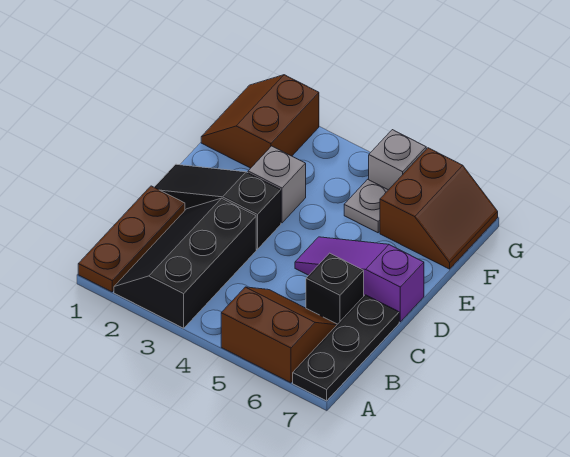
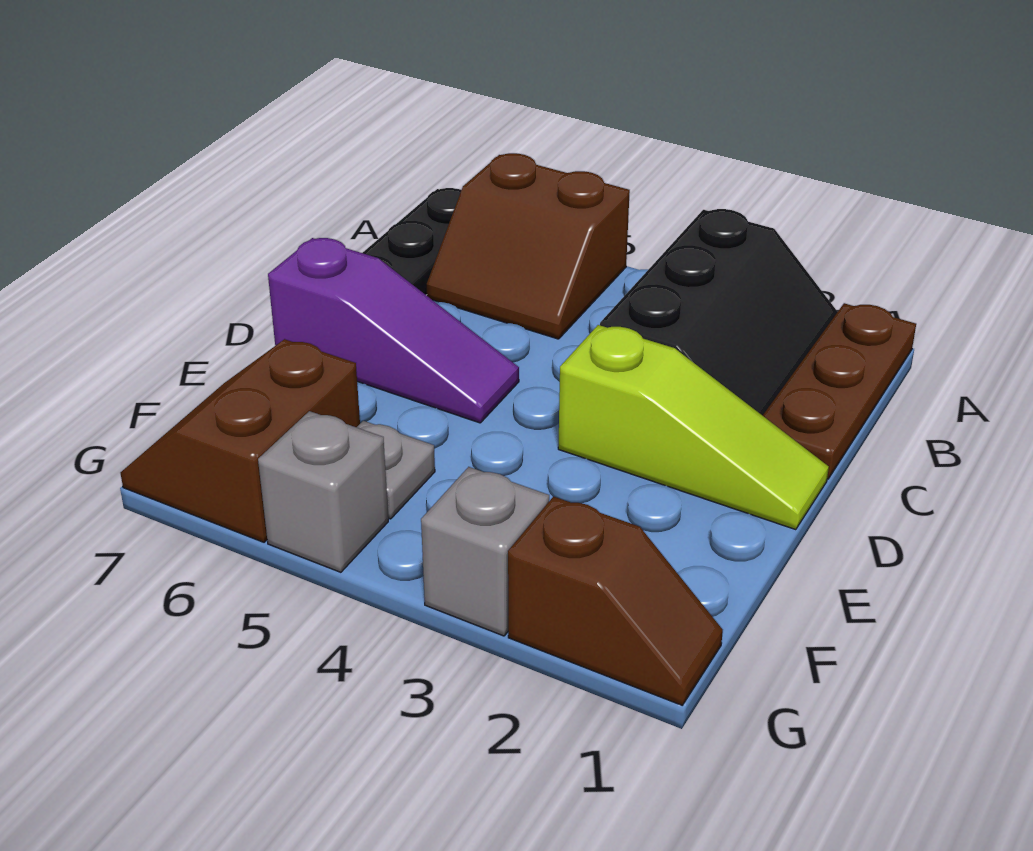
black 1x1 brick [306,253,364,324] -> none
black 1x3 slope [154,164,281,249] -> lime 1x3 slope [558,325,829,530]
grey 1x1 brick [248,146,306,223] -> grey 1x1 brick moved to [421,467,549,636]
brown 2x2 slope [201,75,319,168] -> brown 1x2 slope [508,497,723,705]

